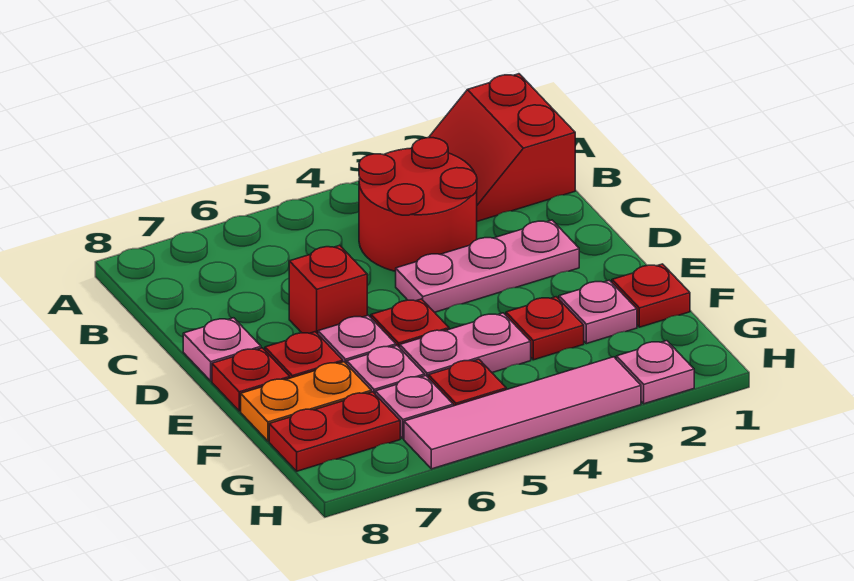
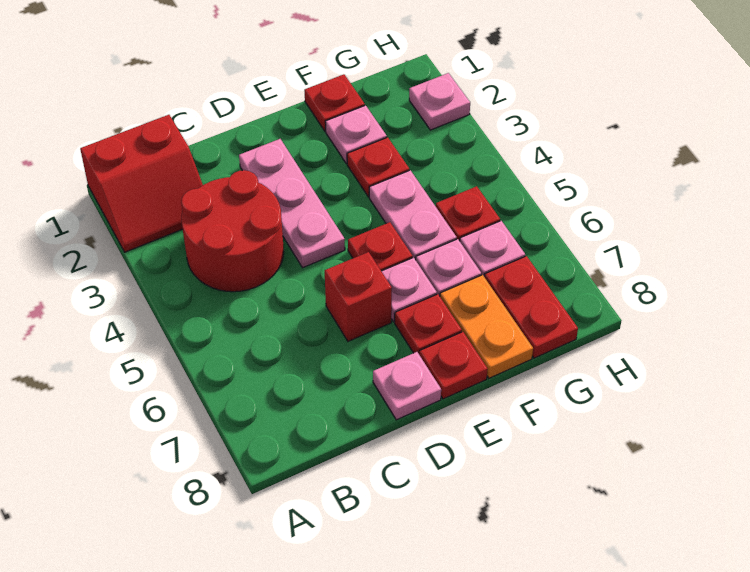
pink 1x4 tile [404,357,641,469] -> none

